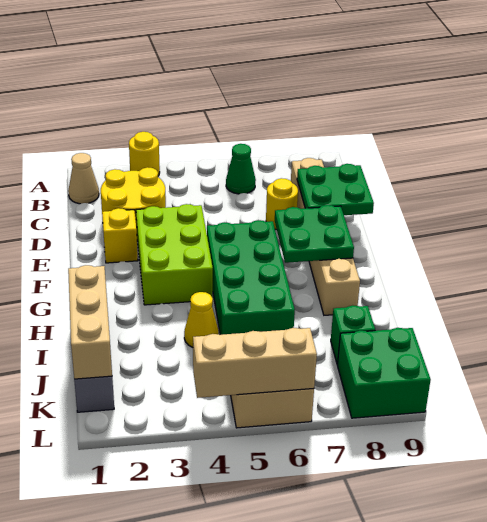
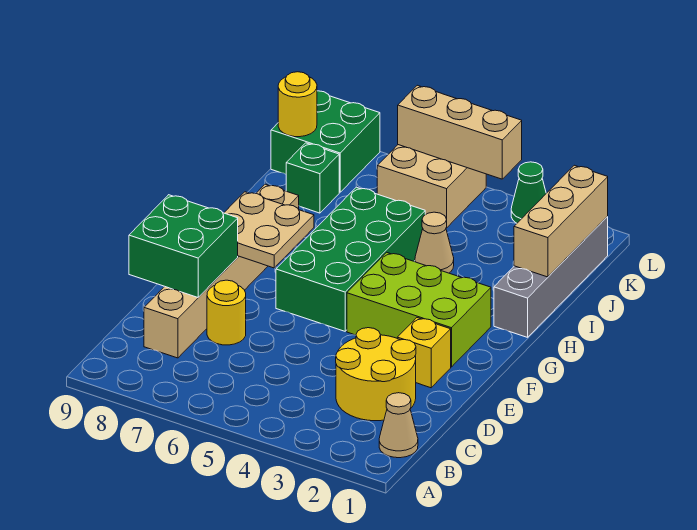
yellow 1x1 round brick [129,132,160,176] -> yellow 1x1 round brick moved to [278,72,317,137]
green 1x1 cone [226,144,256,194] -> green 1x1 cone moved to [511,162,546,223]
green 2x2 plate [297,164,374,215] -> green 2x2 brick [129,195,238,297]
lime 2x3 brick [136,204,213,305] -> lime 2x3 brick turned to [347,252,491,367]
green 2x2 plate [275,205,354,263] -> tan 2x2 plate [224,192,314,268]
yellow 1x1 cone [184,292,219,347] -> tan 1x1 cone [415,212,454,273]

